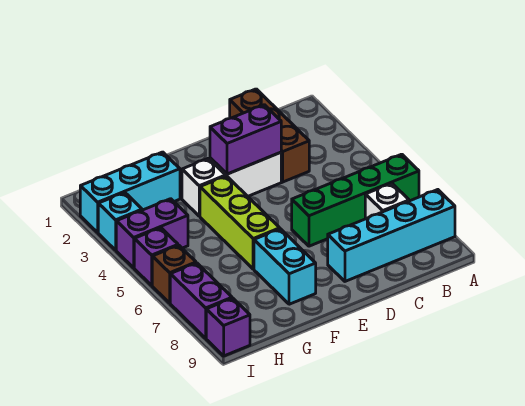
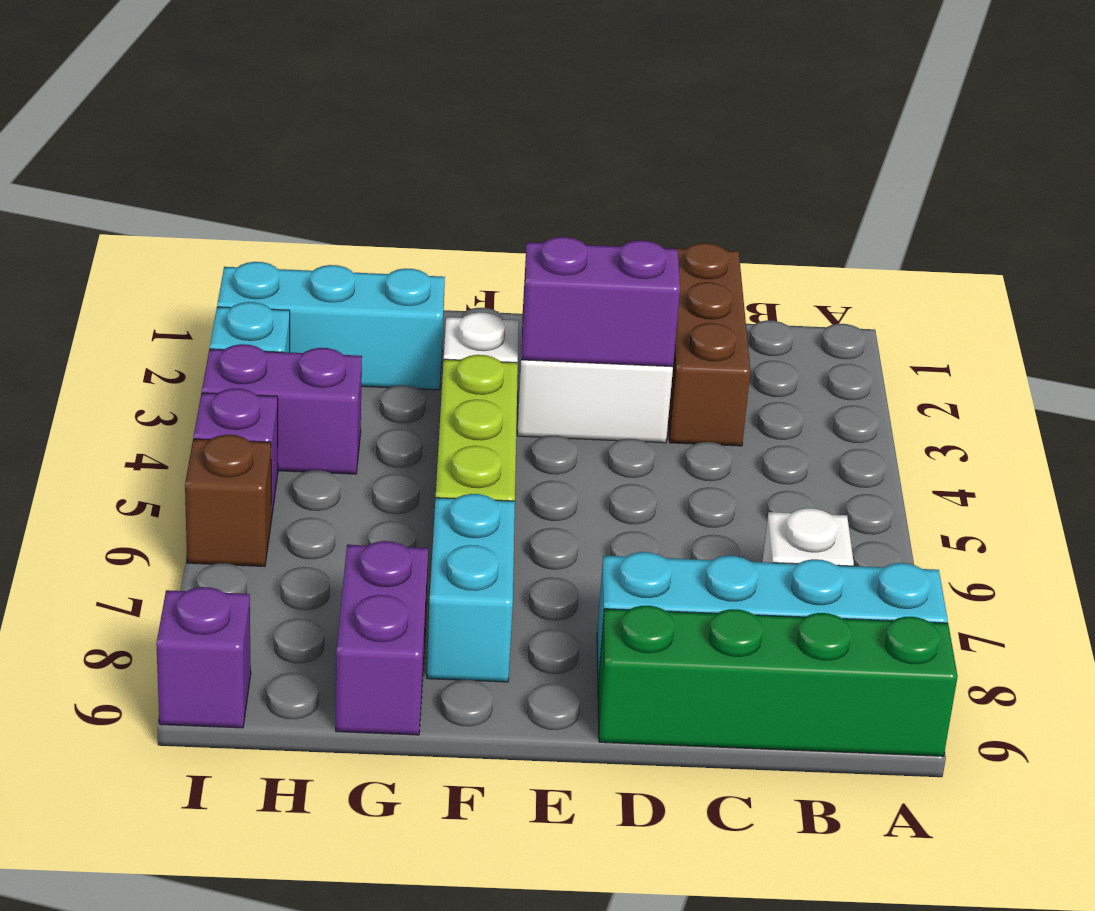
green 1x4 brick [292,154,419,246] -> green 1x4 brick moved to [598,606,958,756]
purple 1x2 brick [170,263,232,338] -> purple 1x2 brick moved to [336,541,428,735]

